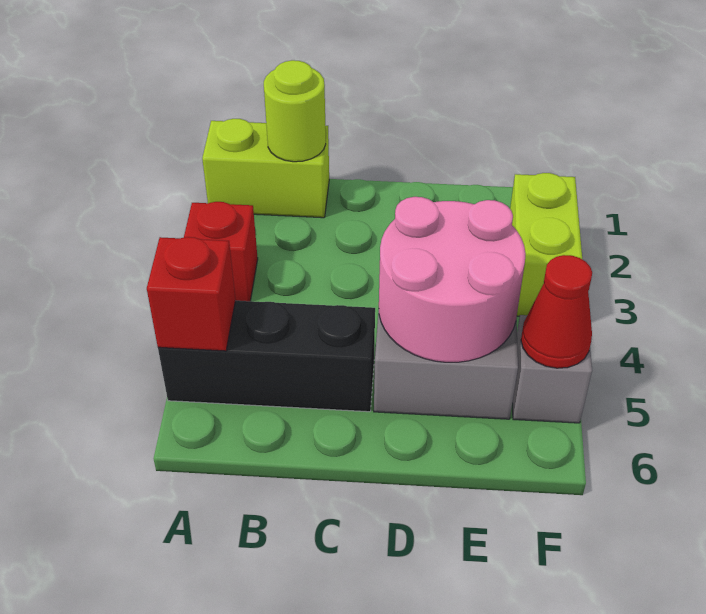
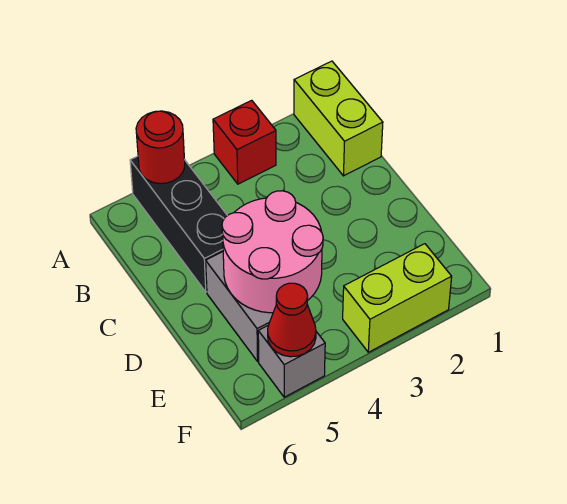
red 1x1 brick [147,237,236,351] -> red 1x1 round brick [136,111,185,184]
lime 1x1 round brick [264,60,326,162] -> none

